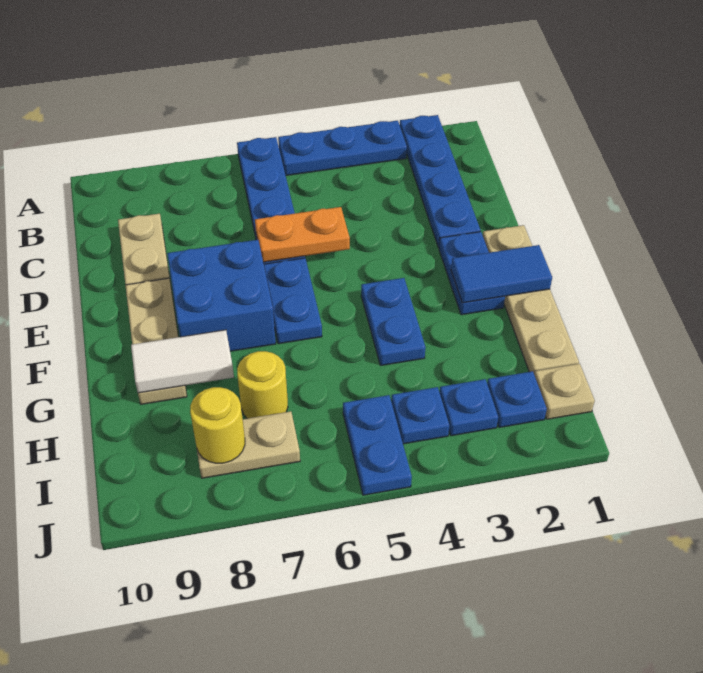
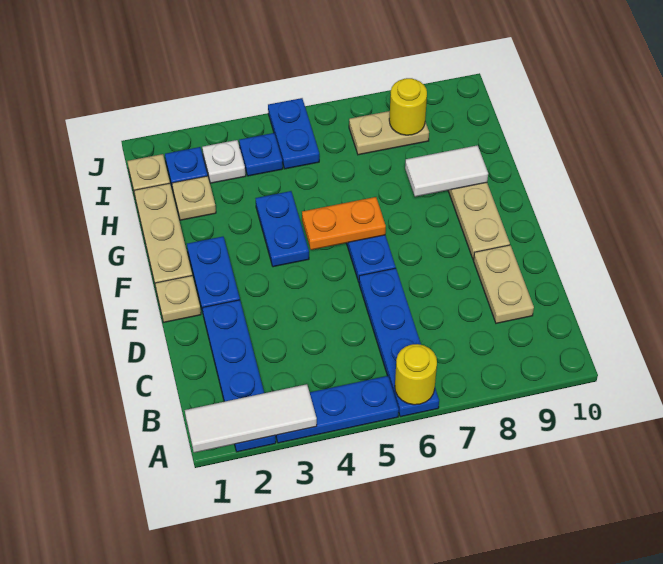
none -> white 1x3 tile [185,384,317,453]
orange 1x2 plate [255,207,350,262] -> orange 1x2 plate moved to [302,197,386,250]
blue 2x2 brick [167,240,276,351] -> none
blue 1x2 tile [451,245,552,303] -> none
none -> tan 1x1 plate [172,176,216,220]
yellow 1x1 round brick [237,351,288,419] -> yellow 1x1 round brick moved to [395,344,437,405]
blue 1x1 plate [440,379,498,436] -> white 1x1 plate [202,140,246,183]

